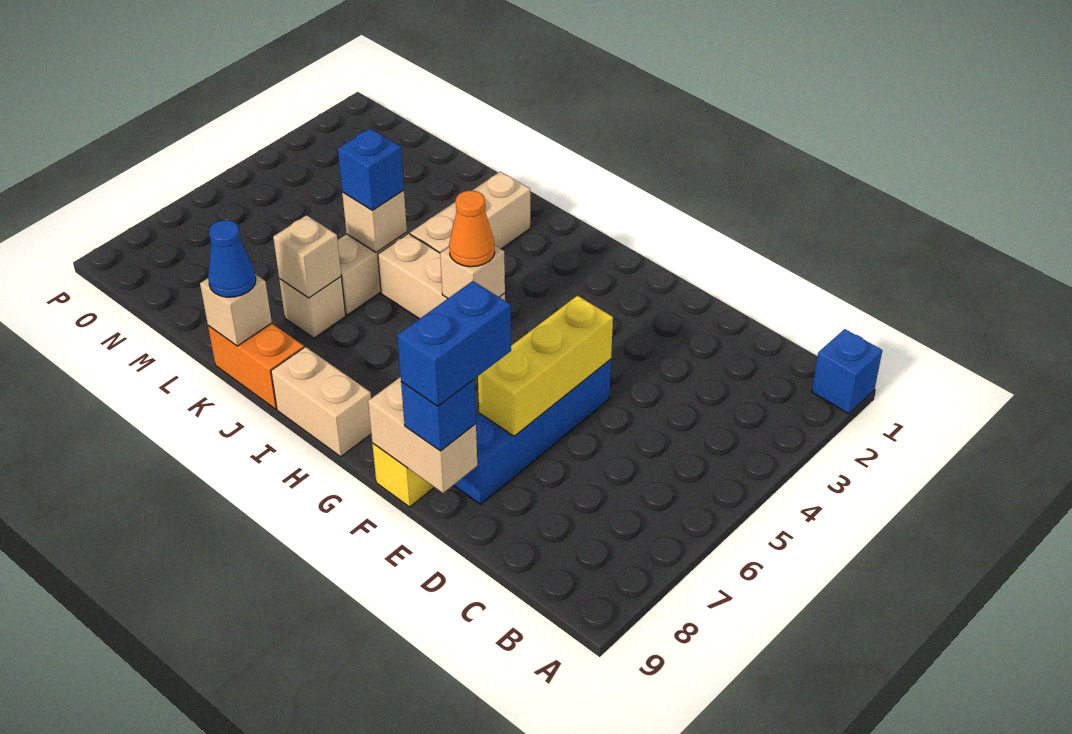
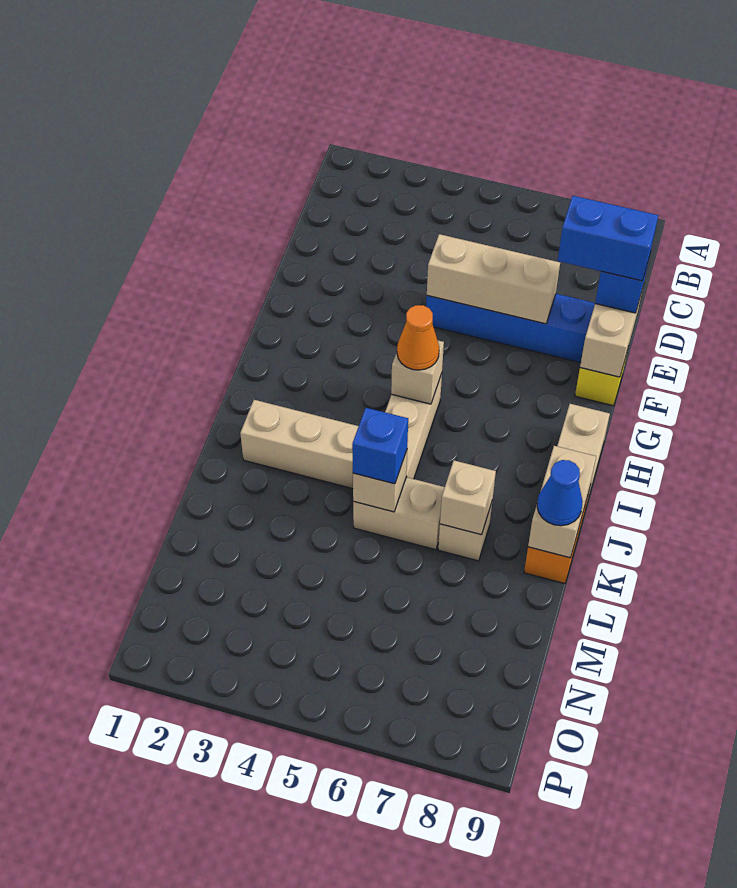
blue 1x1 brick [812,329,882,414] -> none
yellow 1x3 brick [478,295,613,436] -> tan 1x3 brick [427,234,560,324]
tan 1x1 brick [200,274,272,346] -> tan 1x2 brick [528,446,596,558]

